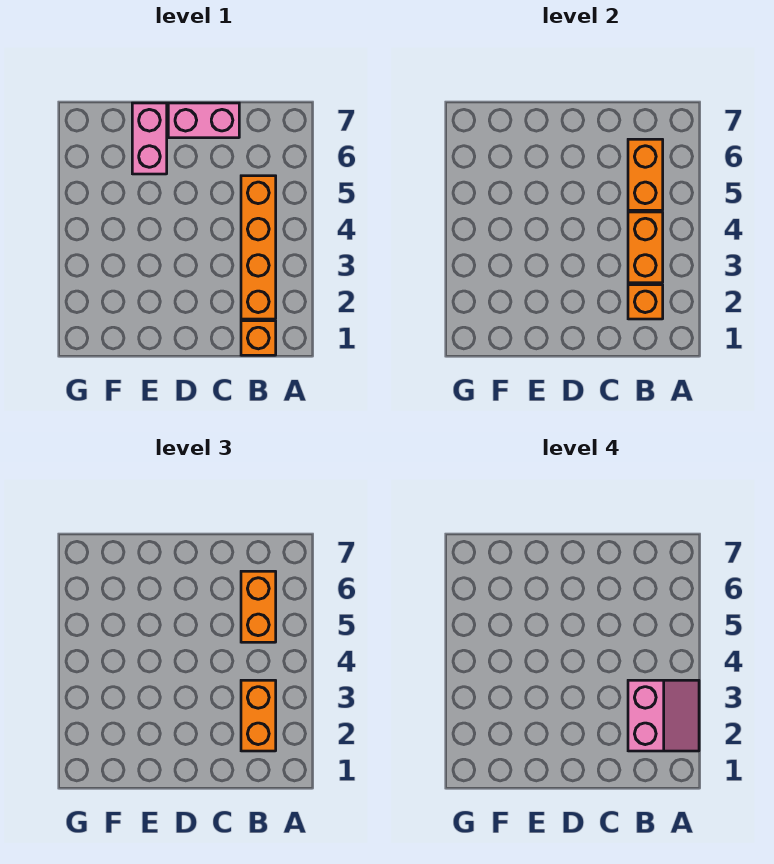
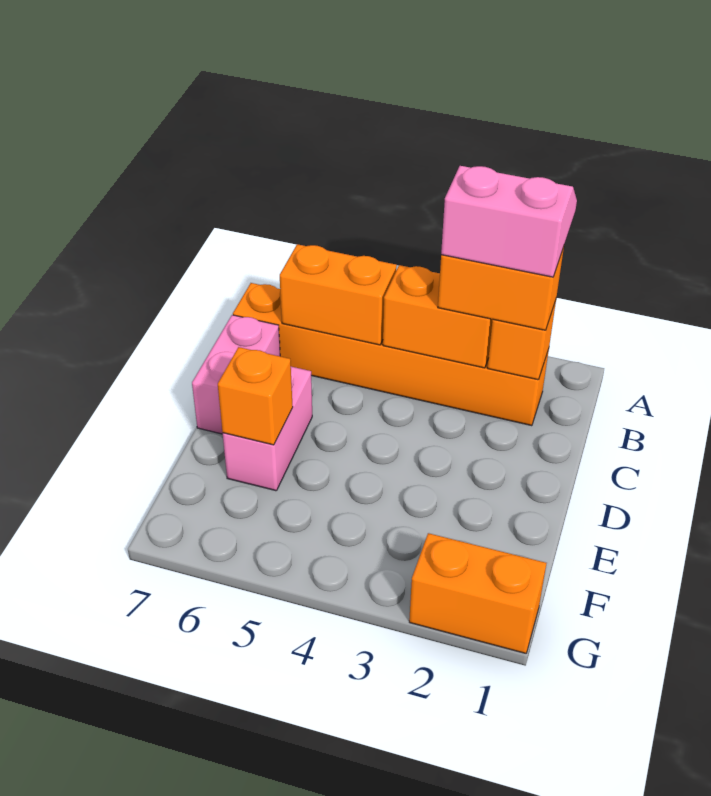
orange 1x1 brick [241,321,276,355] -> orange 1x1 brick moved to [218,347,293,445]
orange 1x4 brick [241,176,276,319] -> orange 1x6 brick [233,283,549,426]
orange 1x2 brick [241,571,276,642] -> orange 1x2 brick moved to [409,533,546,653]
pink 1x2 brick [132,103,167,174] -> pink 1x2 brick turned to [223,367,312,491]

